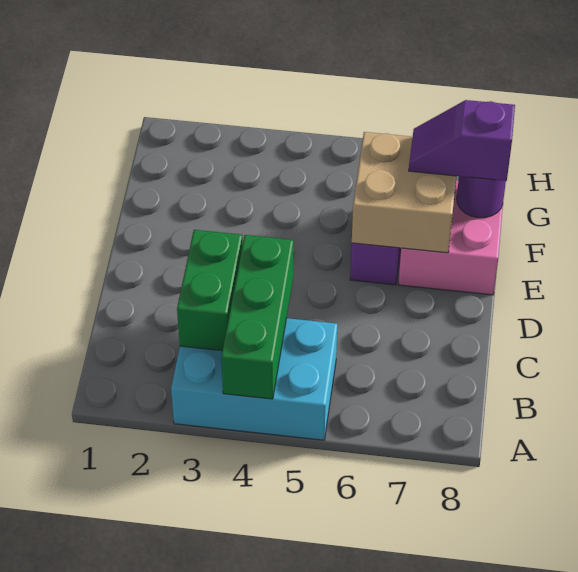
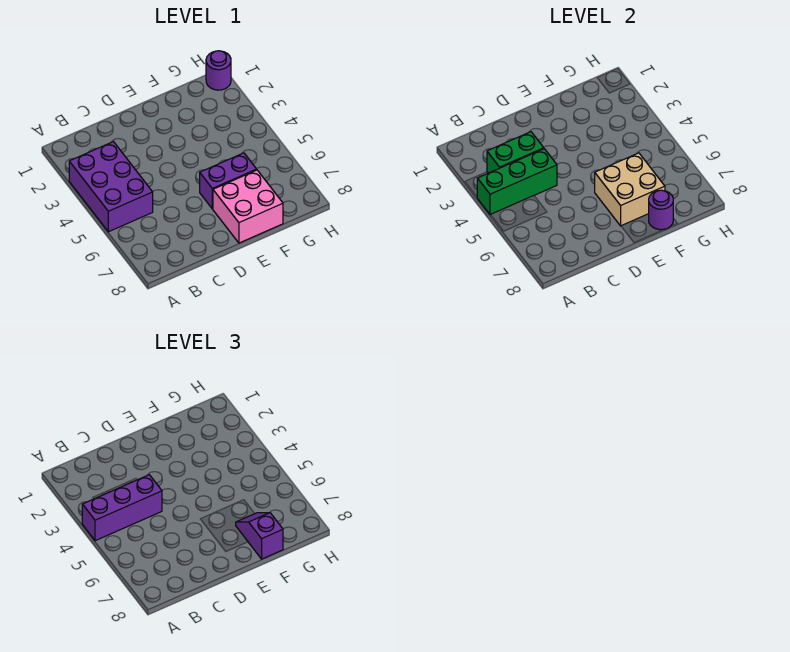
cyan 2x3 brick [171,318,337,440] -> purple 2x3 brick [69,142,153,232]
none -> purple 1x3 brick [82,475,162,541]
none -> purple 1x1 round brick [206,51,231,90]

